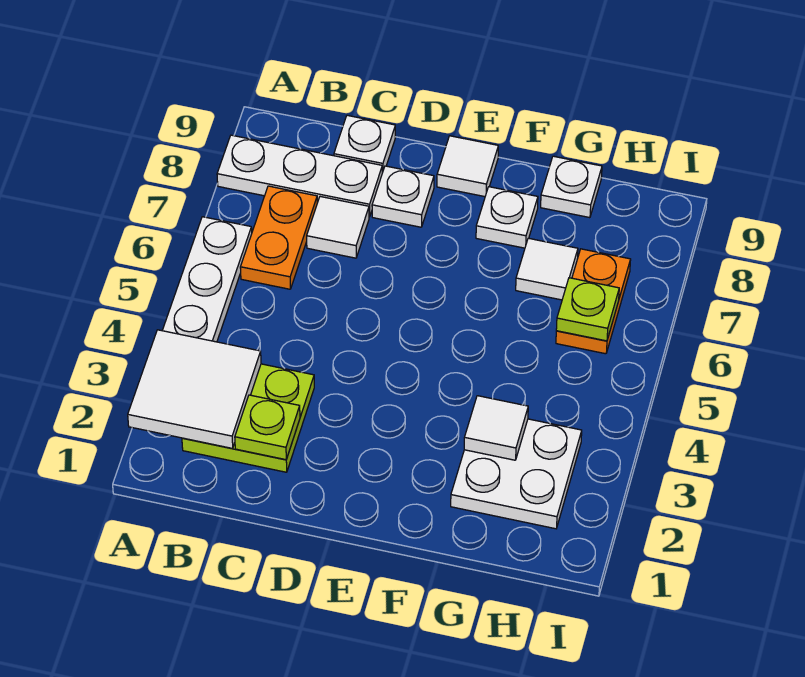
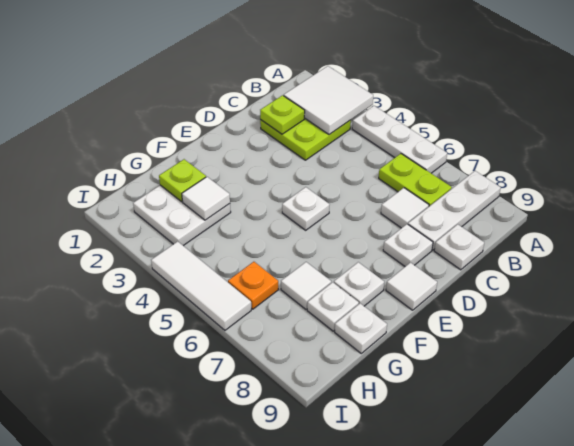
orange 1x2 plate [240,186,317,289] -> lime 1x2 plate [379,154,452,206]
none -> white 1x1 plate [282,187,330,230]
none -> white 1x1 plate [307,282,359,331]
orange 1x2 plate [556,249,631,354] -> orange 1x1 plate [228,262,278,309]
lime 1x1 plate [556,278,619,341] -> lime 1x1 plate moved to [159,159,206,202]
none -> white 1x3 tile [151,241,251,330]

